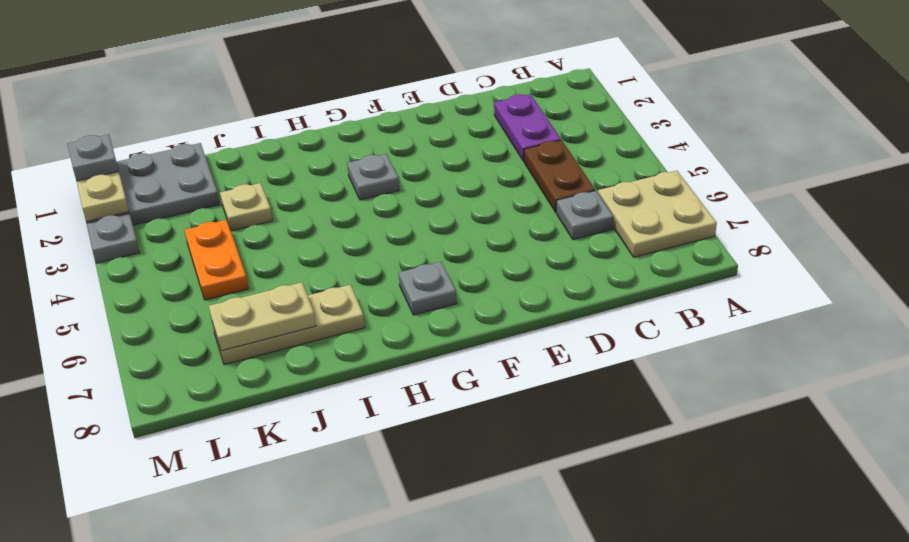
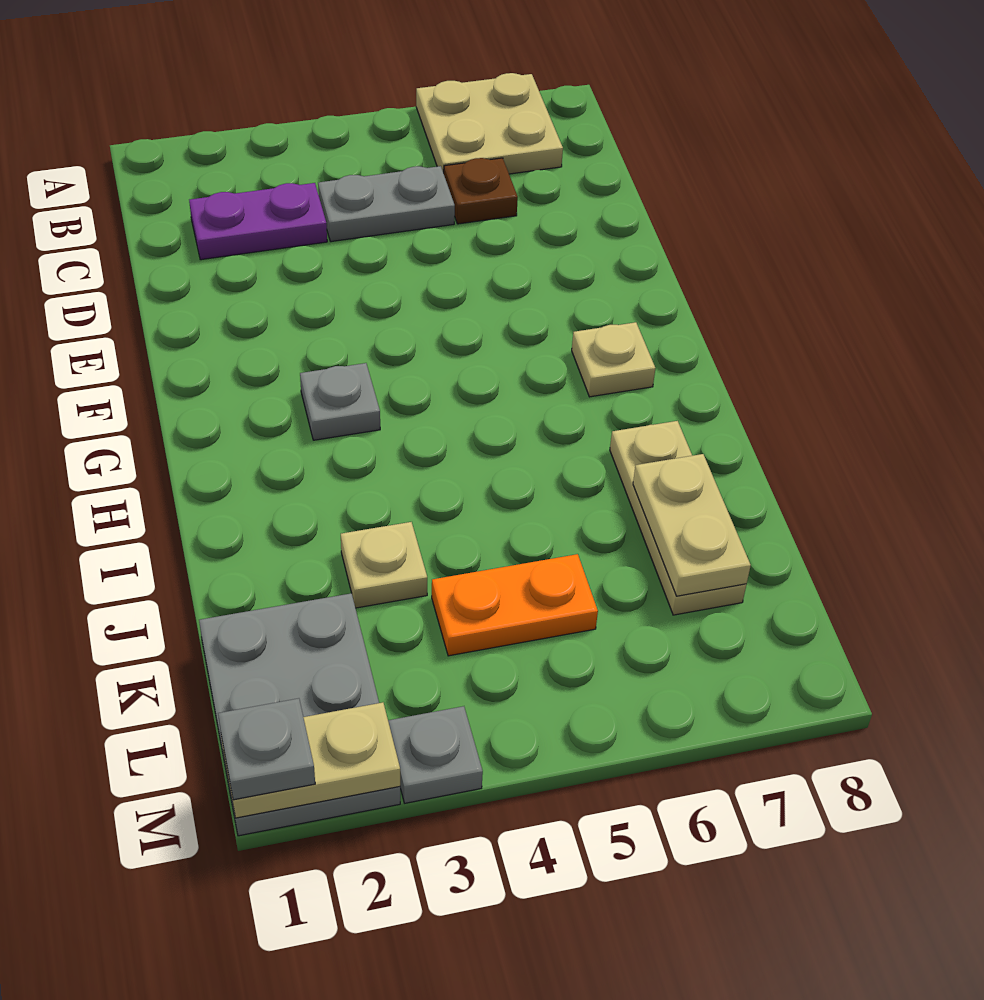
brown 1x2 plate [524,140,595,212] -> grey 1x2 plate [318,166,455,242]
grey 1x1 plate [556,191,613,240] -> brown 1x1 plate [444,158,518,224]
grey 1x1 plate [399,262,457,315] -> tan 1x1 plate [572,322,655,397]

